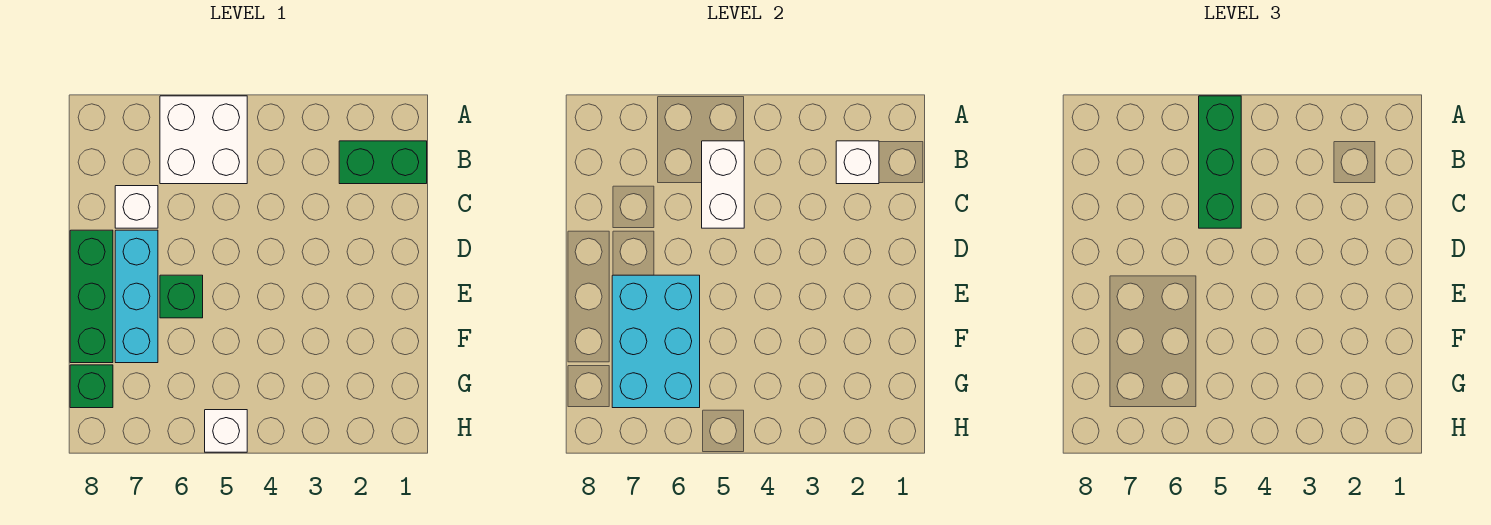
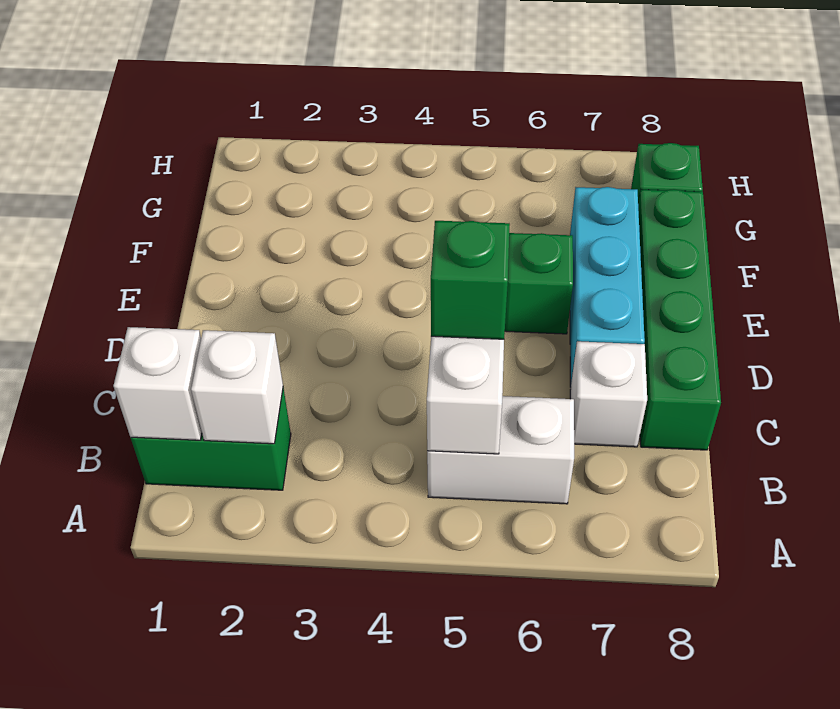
white 2x2 brick [160,96,247,184] -> white 1x2 brick [427,396,574,504]
green 1x3 brick [1199,96,1241,228] -> green 1x1 brick [431,221,510,339]
green 1x3 brick [70,230,113,363] -> green 1x4 brick [638,189,721,450]
cyan 2x3 brick [612,275,700,408] -> none
white 1x1 brick [205,410,247,452] -> white 1x1 brick moved to [113,327,202,440]

